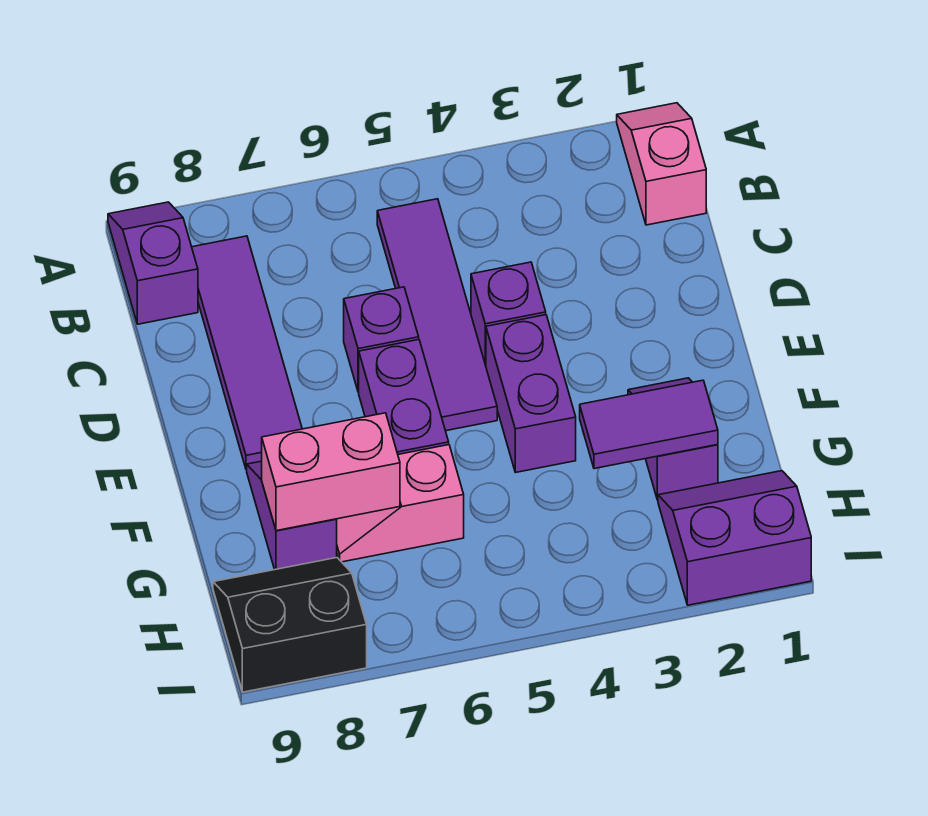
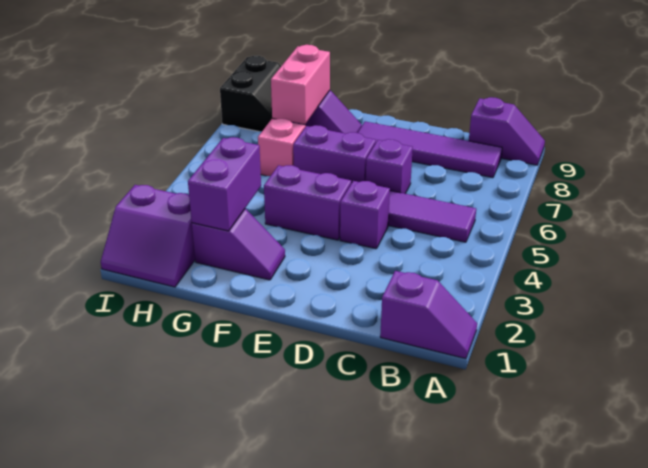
pink 1x2 slope [617,103,706,225] -> purple 1x2 slope [380,271,477,359]
purple 1x2 tile [580,380,718,469] -> purple 1x2 brick [188,137,261,231]
purple 2x2 slope [658,471,811,605] -> purple 2x2 slope turned to [101,185,195,287]

